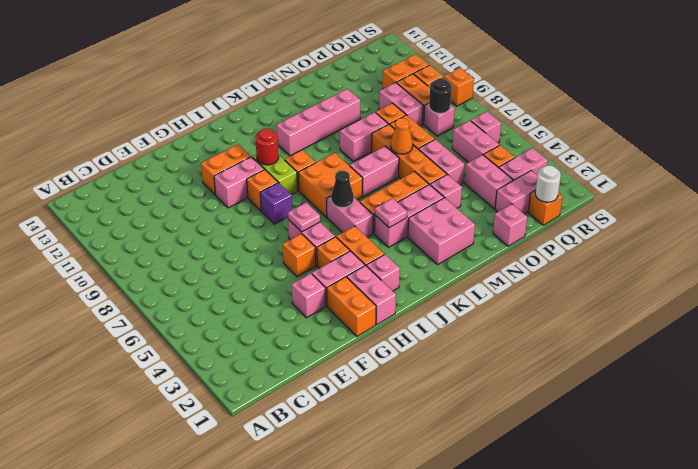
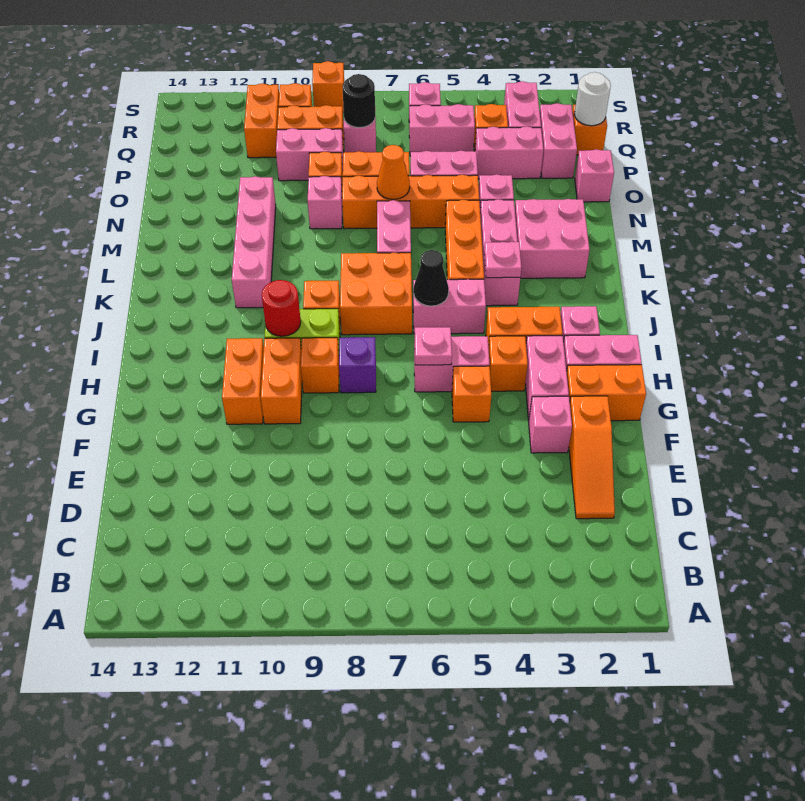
none -> orange 1x3 slope [569,396,615,519]
pink 1x2 brick [214,157,264,208] -> orange 1x2 brick [261,338,302,424]
pink 1x2 brick [340,112,388,161] -> pink 1x1 brick [308,176,343,229]

